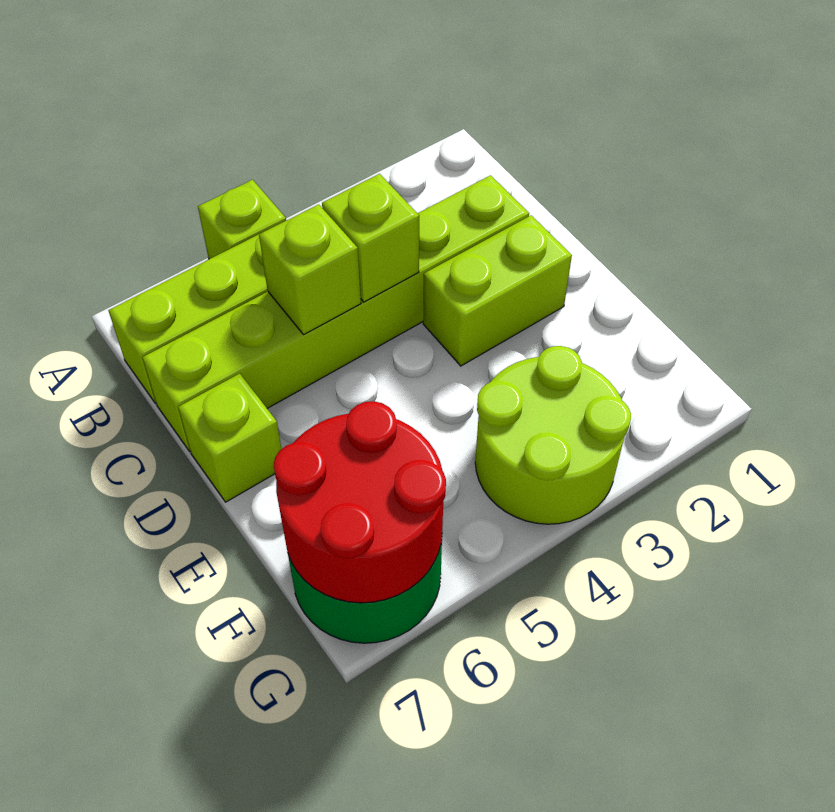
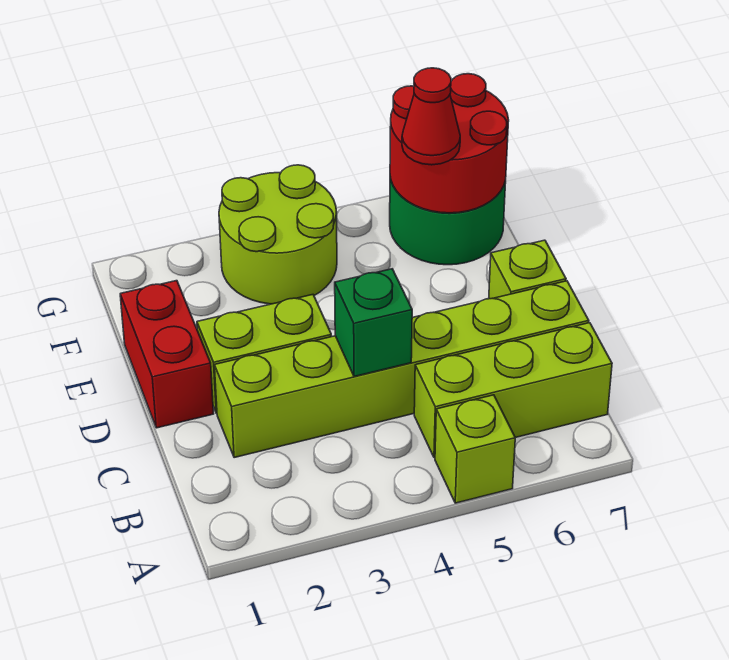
lime 1x1 brick [322,174,419,302] -> green 1x1 brick [335,269,412,376]
lime 1x1 brick [259,204,361,334] -> none
none -> red 1x2 brick [120,281,213,428]
none -> red 1x1 cone [402,68,460,165]

